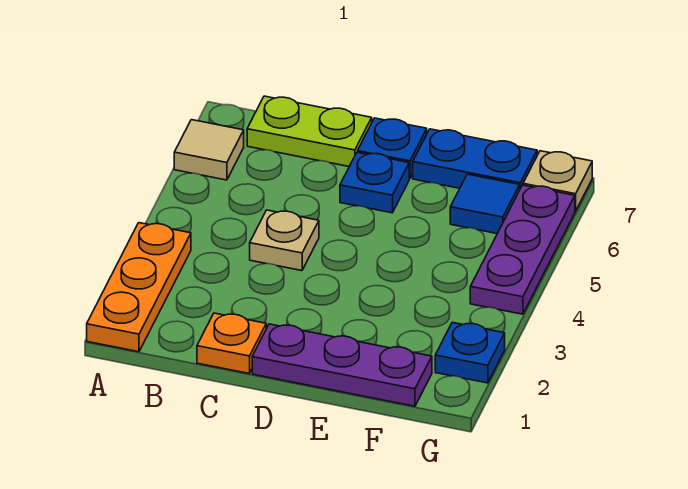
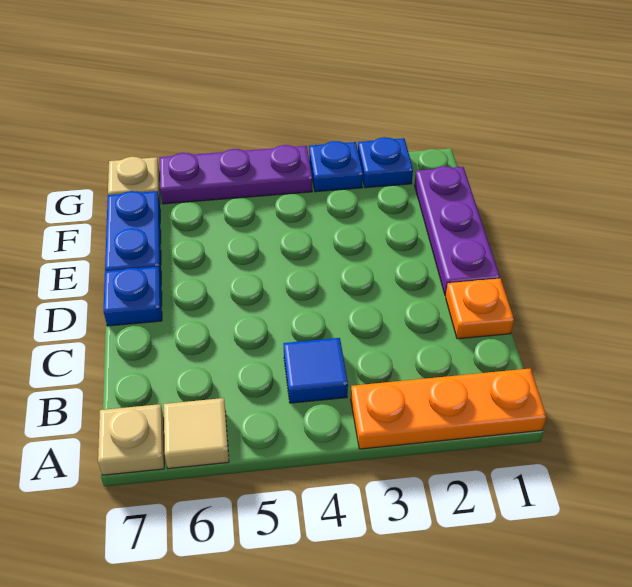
lime 1x2 plate [247,96,372,166] -> none
tan 1x1 plate [250,210,319,271] -> tan 1x1 plate moved to [98,404,164,475]
blue 1x1 plate [340,152,409,213] -> blue 1x1 plate moved to [309,141,363,192]
blue 1x1 tile [450,174,520,234] -> blue 1x1 tile moved to [283,338,348,403]

